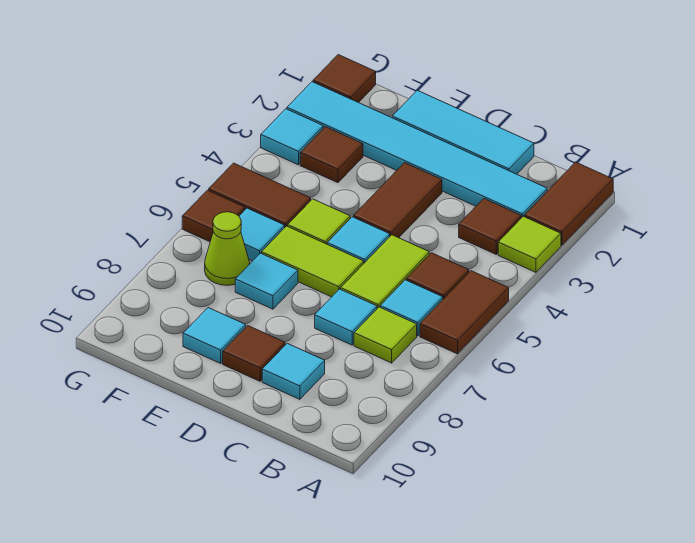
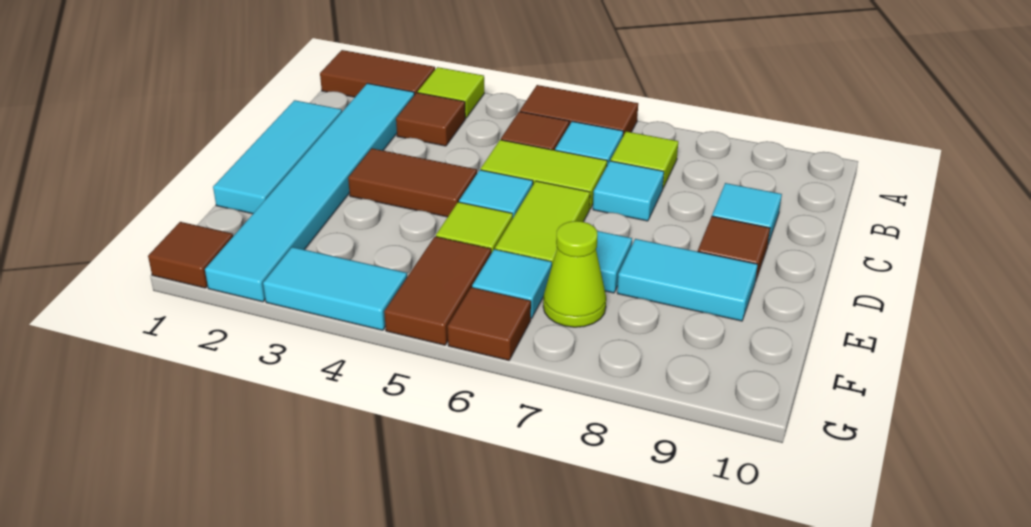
cyan 1x1 tile [183,308,246,363] -> cyan 1x2 tile [617,239,758,321]
brown 1x1 tile [300,127,363,183] -> none
cyan 1x1 tile [261,109,323,165] -> cyan 1x2 tile [263,247,407,330]

